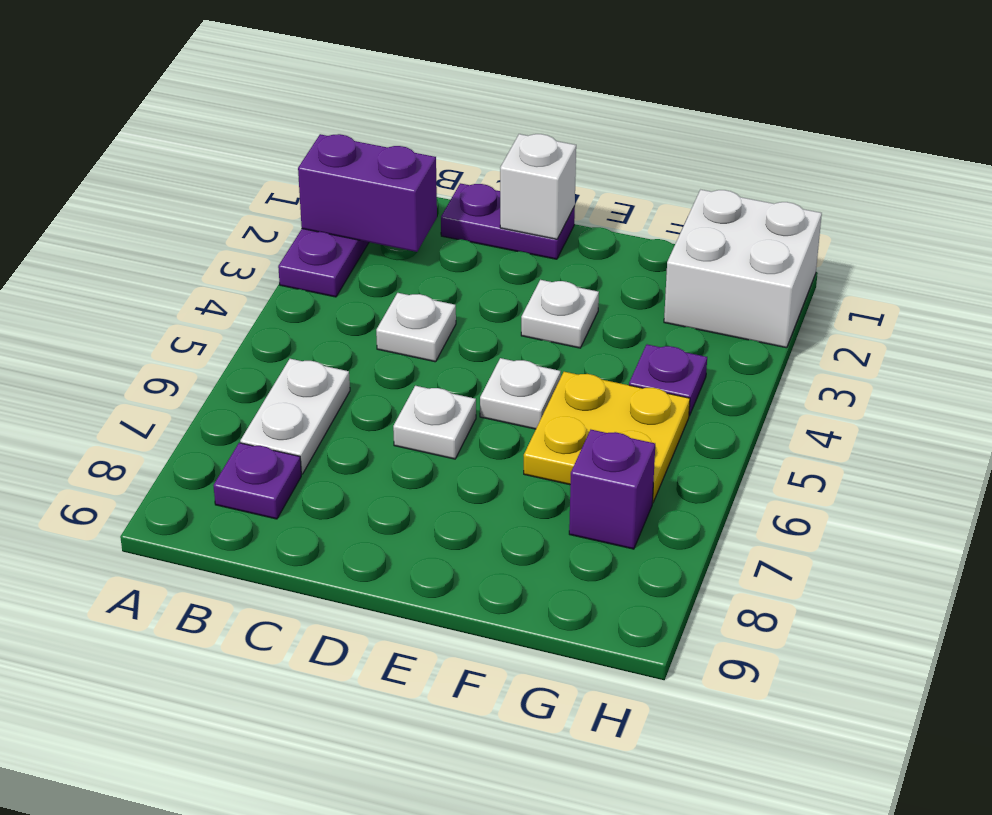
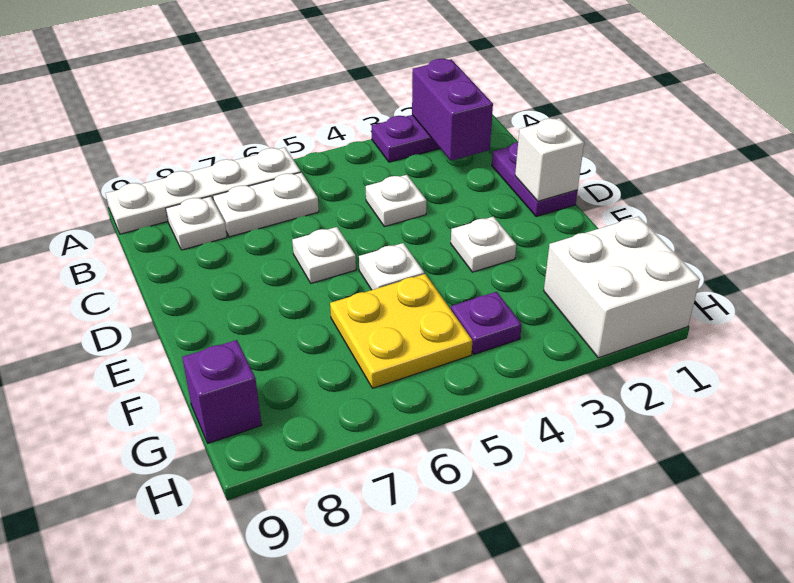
none -> white 1x4 plate [106,147,301,234]
purple 1x1 plate [213,443,301,519] -> white 1x1 plate [166,196,227,250]
purple 1x1 brick [569,430,655,549] -> purple 1x1 brick moved to [182,340,261,443]

